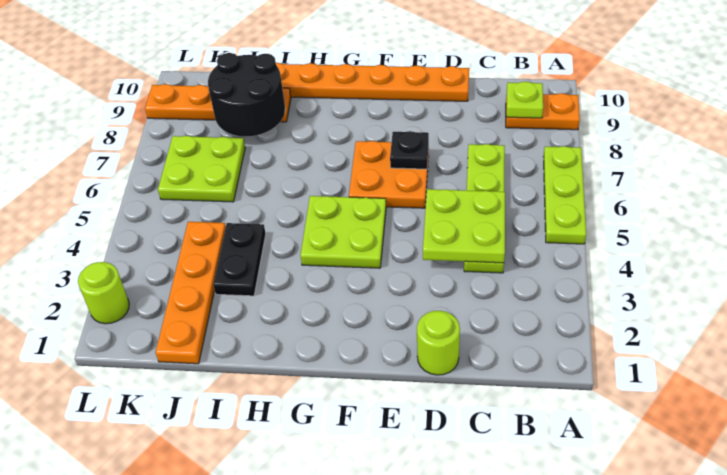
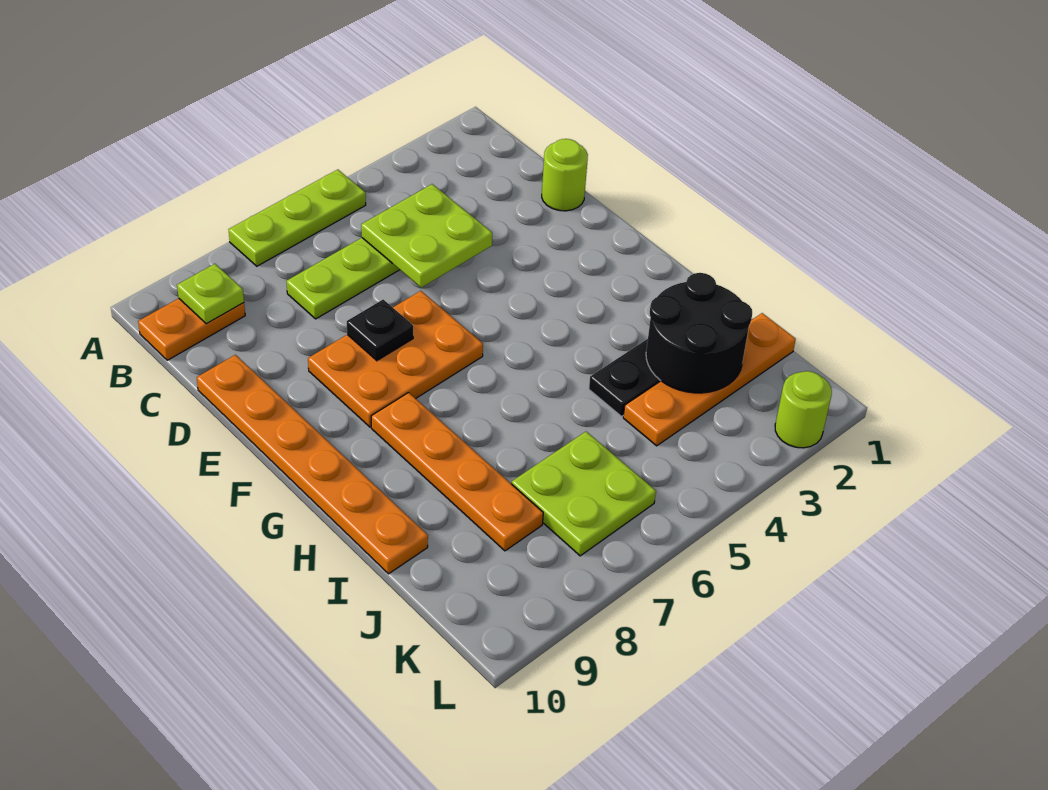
orange 1x2 plate [506,93,580,130] -> orange 1x2 plate turned to [138,298,245,360]
orange 2x2 plate [349,141,429,208] -> orange 2x3 plate [308,291,483,427]
lime 2x2 plate [301,196,386,268] -> none
black 2x2 round brick [208,53,285,137] -> black 2x2 round brick moved to [646,273,752,393]
orange 1x4 plate [145,84,291,122] -> orange 1x4 plate moved to [371,393,543,551]

